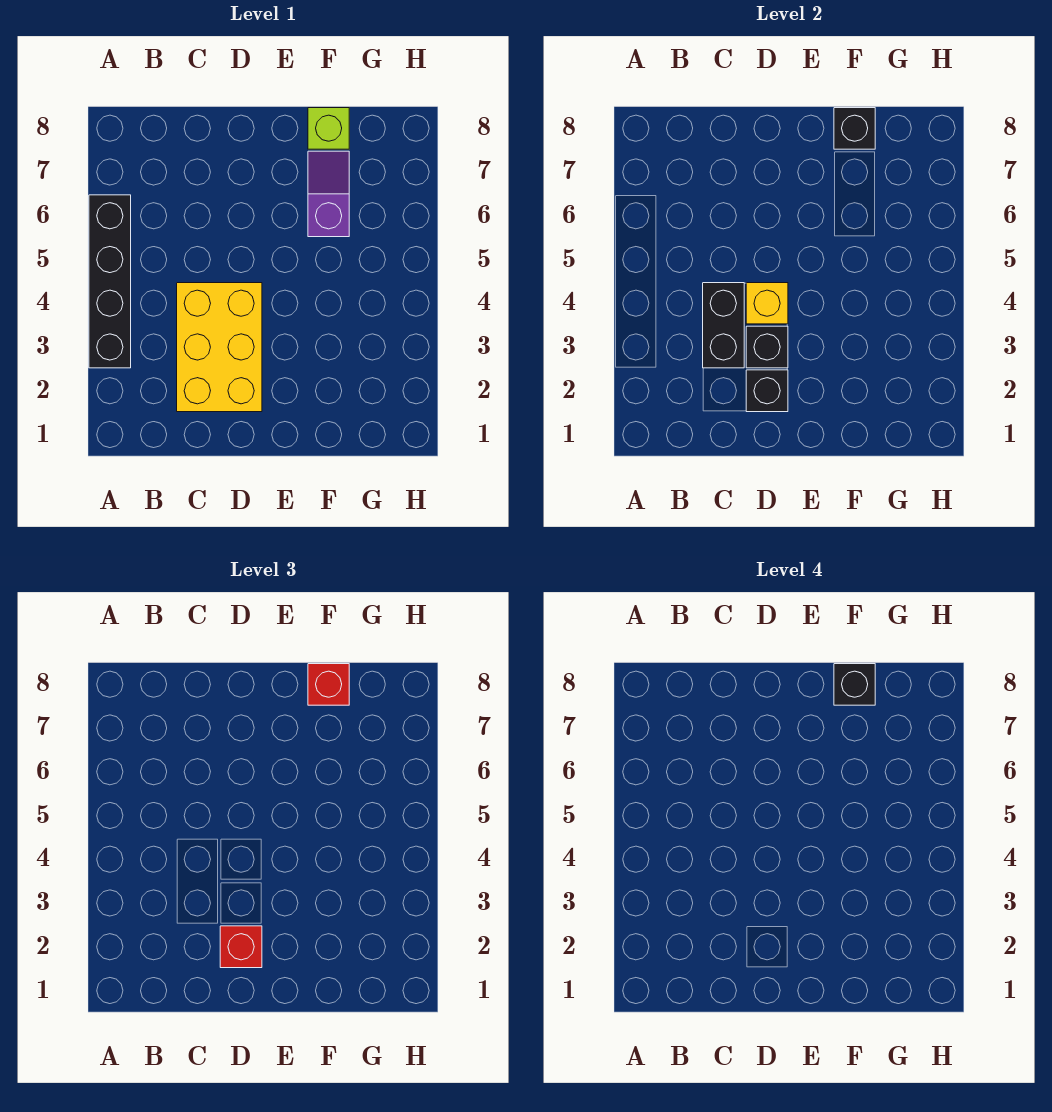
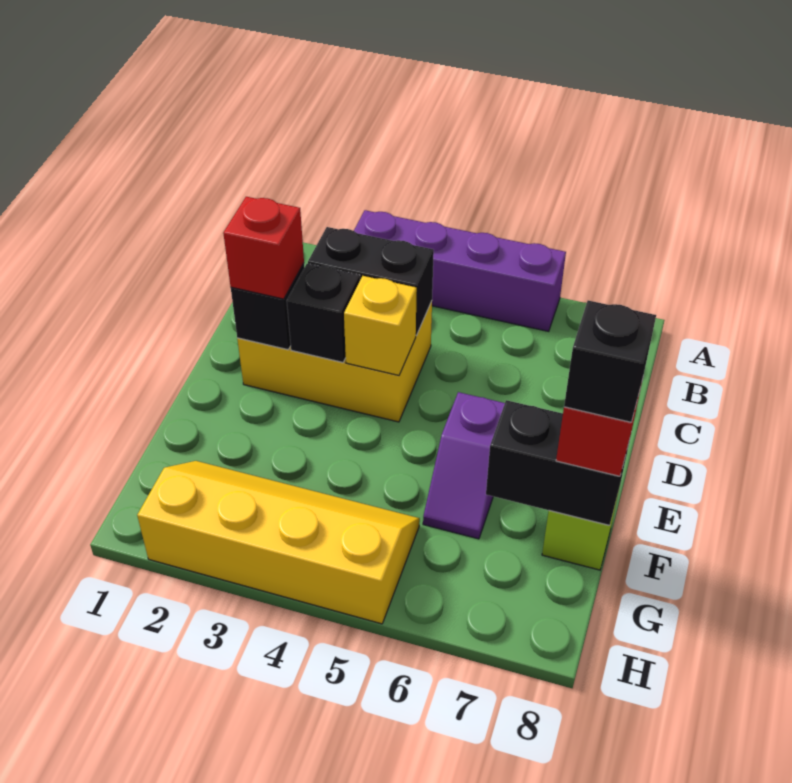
black 1x4 brick [89,195,131,368] -> purple 1x4 brick [354,210,566,331]
purple 1x2 slope [308,151,349,237] -> purple 1x2 slope turned to [423,392,505,539]
black 1x1 brick [834,108,875,149] -> black 1x2 brick [486,400,630,525]
none -> yellow 2x4 slope [137,461,420,624]

